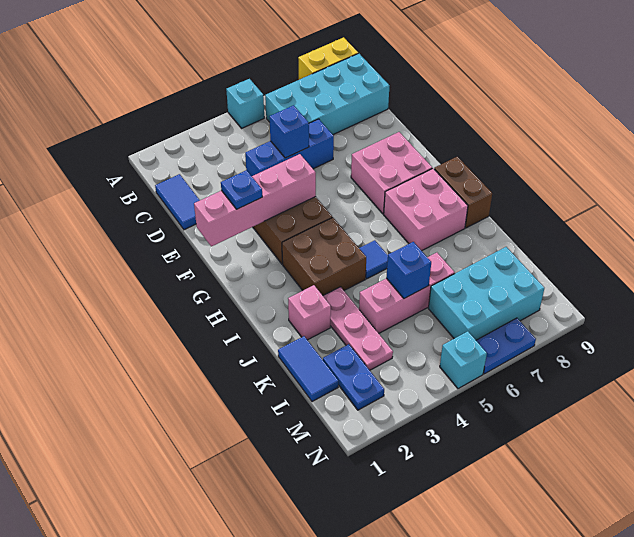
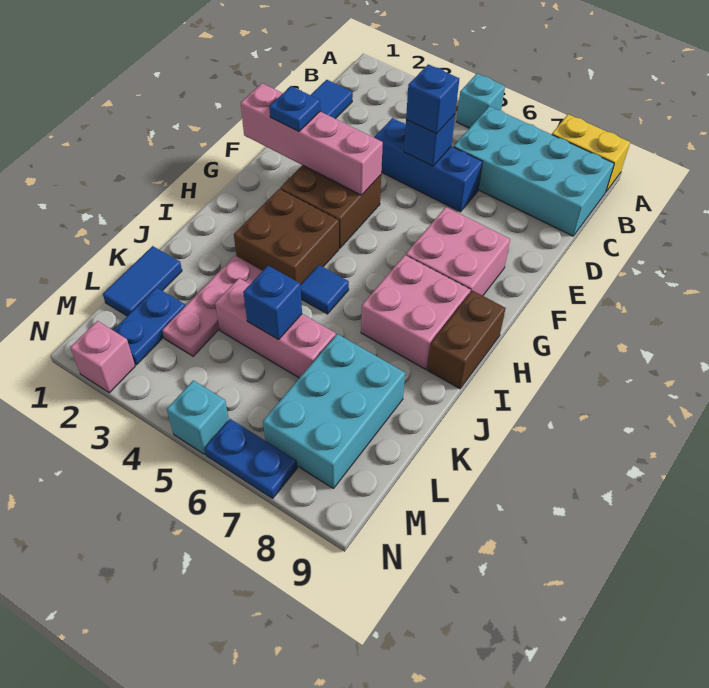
none -> blue 1x1 brick [406,64,459,134]
pink 1x1 brick [288,285,331,340] -> pink 1x1 brick moved to [70,321,135,393]
cyan 2x3 brick [428,247,544,340] -> cyan 2x3 brick turned to [263,334,405,488]

